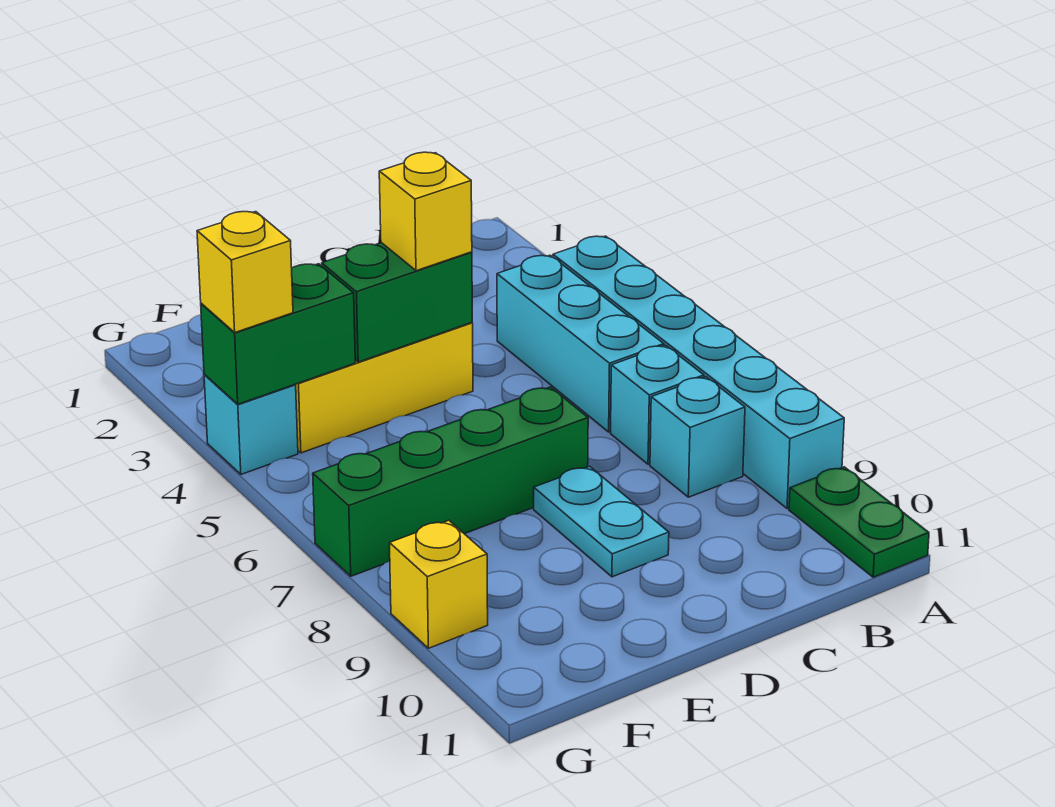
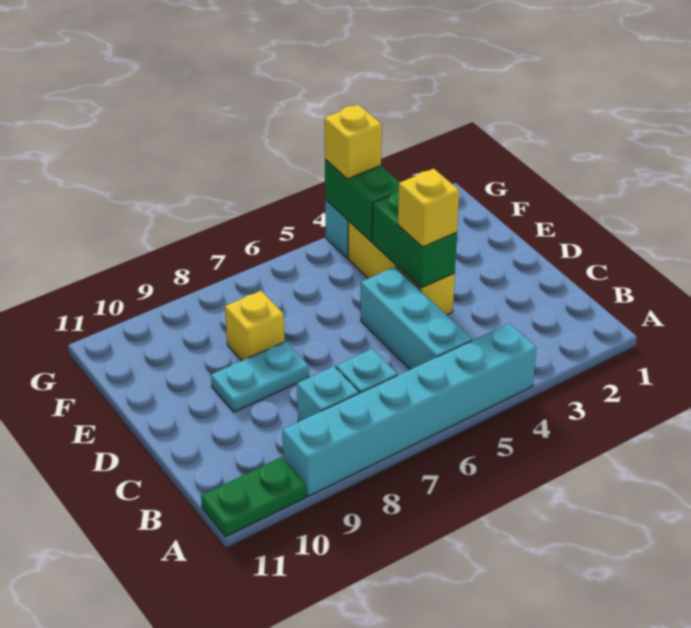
cyan 1x3 brick [497,255,664,432] -> cyan 1x3 brick turned to [361,267,472,370]
green 1x4 brick [313,387,588,576] -> none
yellow 1x1 brick [390,520,488,648] -> yellow 1x1 brick moved to [225,291,284,361]

